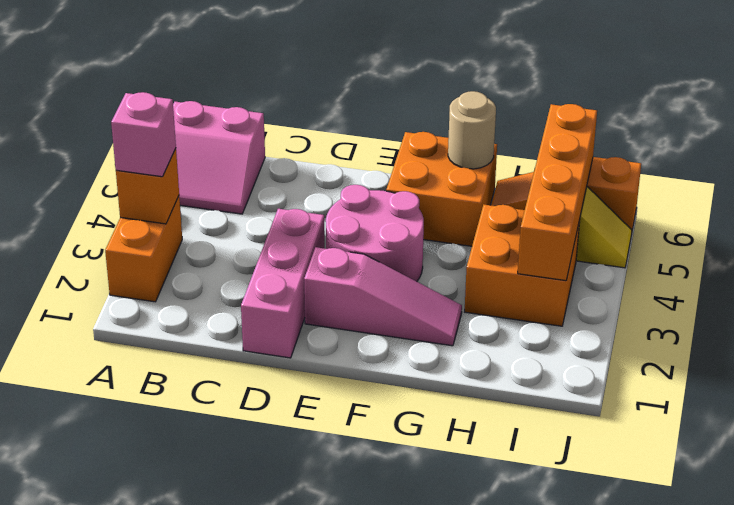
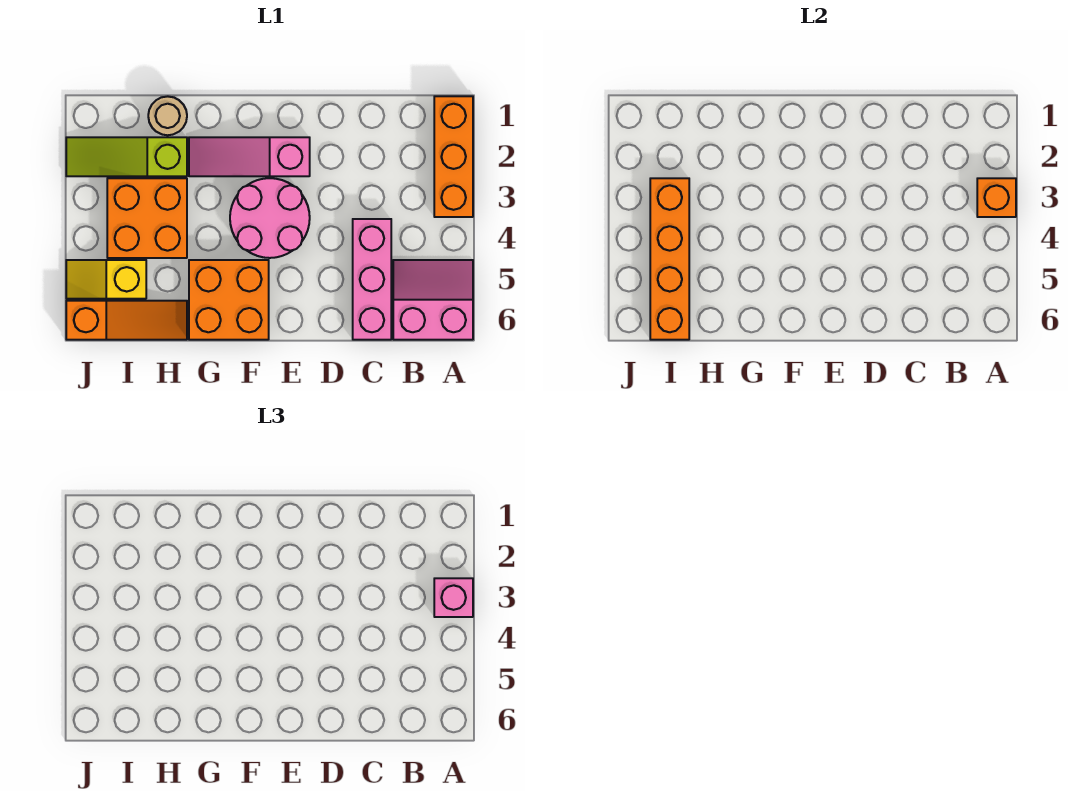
orange 1x2 brick [105,196,182,302] -> orange 1x3 brick [434,96,473,217]
pink 1x3 brick [241,209,325,358] -> pink 1x3 brick moved to [353,219,391,340]
tan 1x1 round brick [448,91,496,169] -> tan 1x1 round brick moved to [148,96,187,135]
none -> lime 1x3 slope [66,137,187,176]

